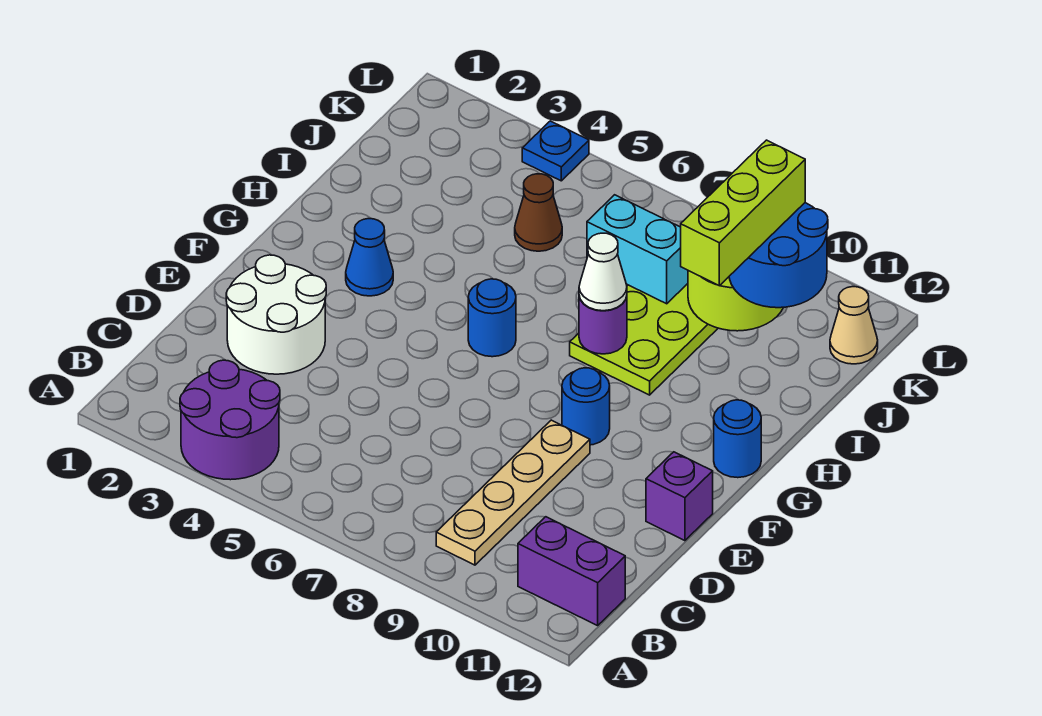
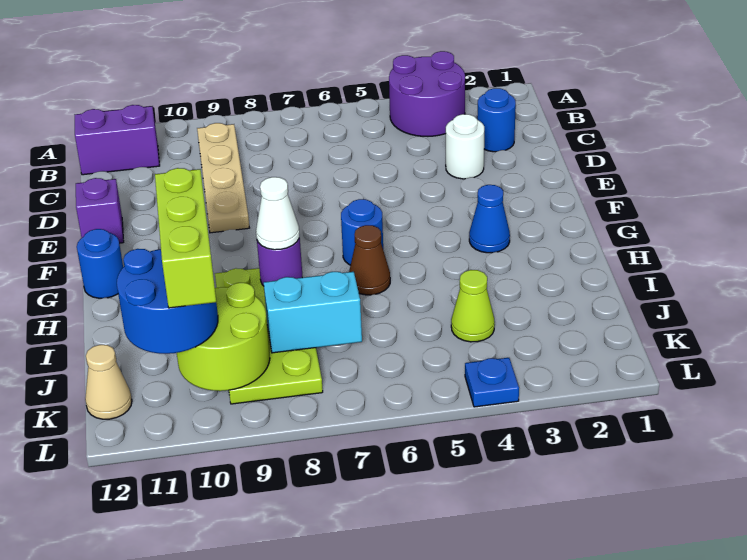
white 2x2 round brick [226,255,326,374] -> white 1x1 round brick [446,114,484,179]
blue 1x1 round brick [562,368,610,445] -> blue 1x1 round brick moved to [477,88,516,152]
none -> lime 1x1 cone [451,270,495,342]
brown 1x1 cone [515,174,562,251] -> brown 1x1 cone moved to [349,225,390,295]

